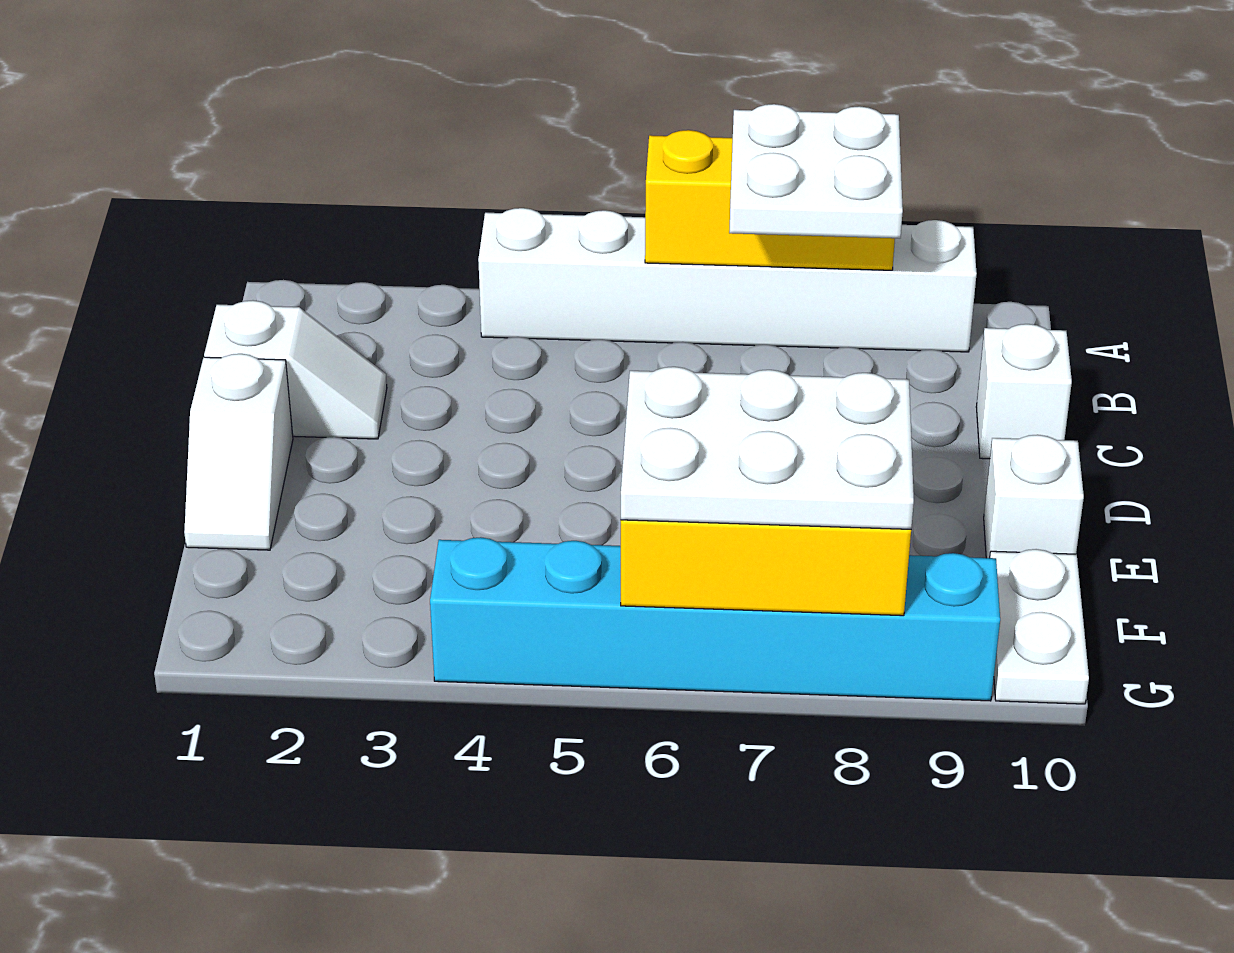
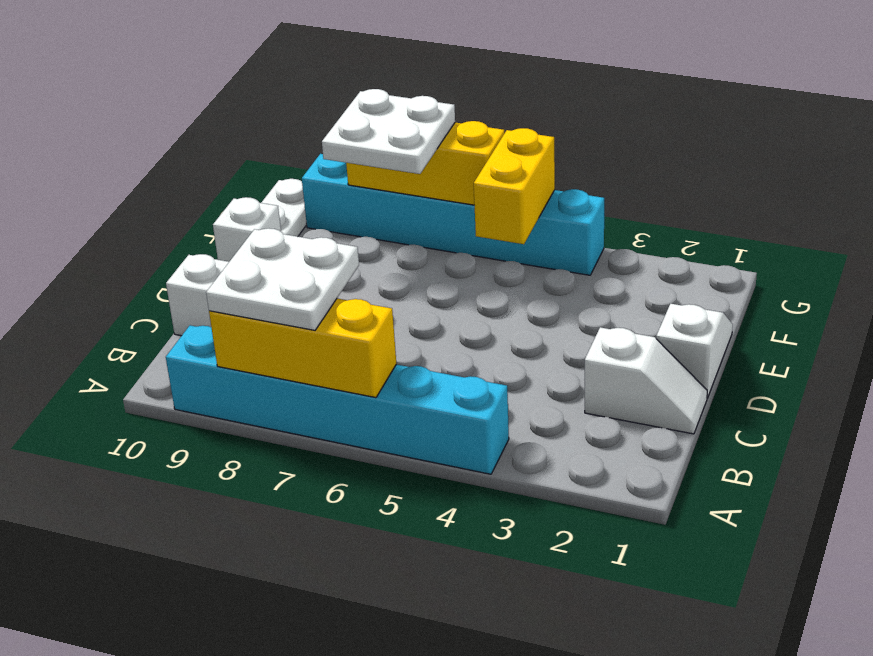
white 1x6 brick [478,208,977,352] -> cyan 1x6 brick [166,325,509,474]
white 1x2 slope [204,300,387,439] -> white 1x2 slope turned to [585,327,707,434]
none -> yellow 1x2 brick [474,128,555,244]
white 2x3 plate [621,367,914,529] -> white 2x2 plate [322,89,455,174]

